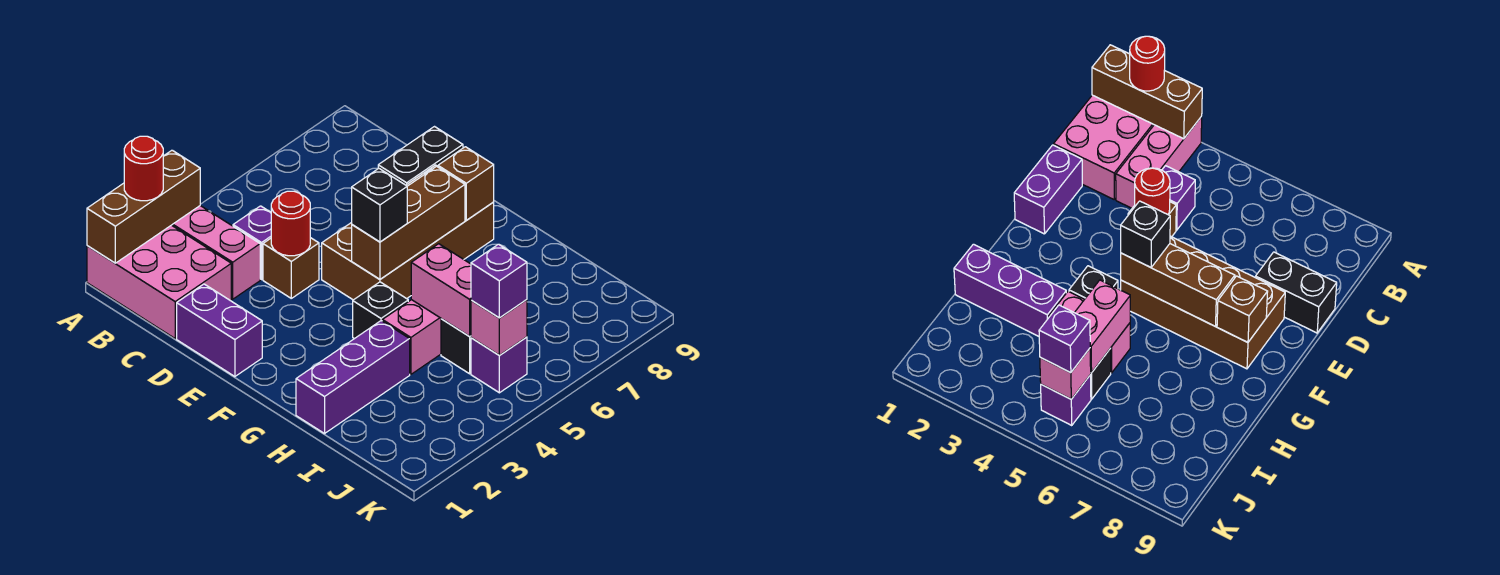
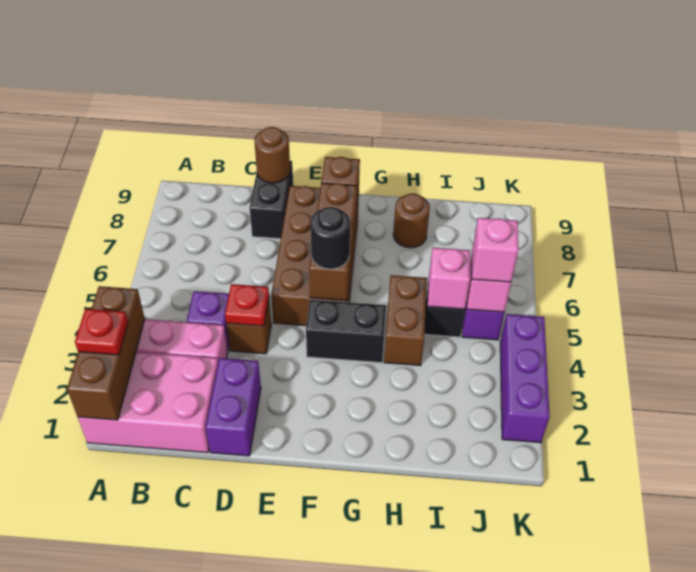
red 1x1 round brick [124,136,163,201] -> red 1x1 plate [75,309,128,355]
purple 1x2 brick [177,284,262,377] -> purple 1x2 brick turned to [206,358,261,456]
red 1x1 round brick [271,191,310,256] -> red 1x1 plate [225,284,269,326]
none -> brown 1x1 round brick [255,127,290,183]
black 1x1 brick [352,168,407,242] -> black 1x1 round brick [311,207,350,269]
black 1x1 brick [353,282,408,339] -> black 1x2 brick [306,300,386,363]
purple 1x3 brick [296,321,410,433] -> purple 1x3 brick moved to [500,314,550,443]
pink 1x2 brick [382,300,441,374] -> brown 1x2 brick [384,275,427,366]
pink 1x2 brick [411,244,471,336] -> pink 1x1 brick [428,248,470,309]
none -> brown 1x1 round brick [393,193,430,248]
purple 1x1 brick [471,244,527,318] -> pink 1x1 brick [472,218,518,282]

